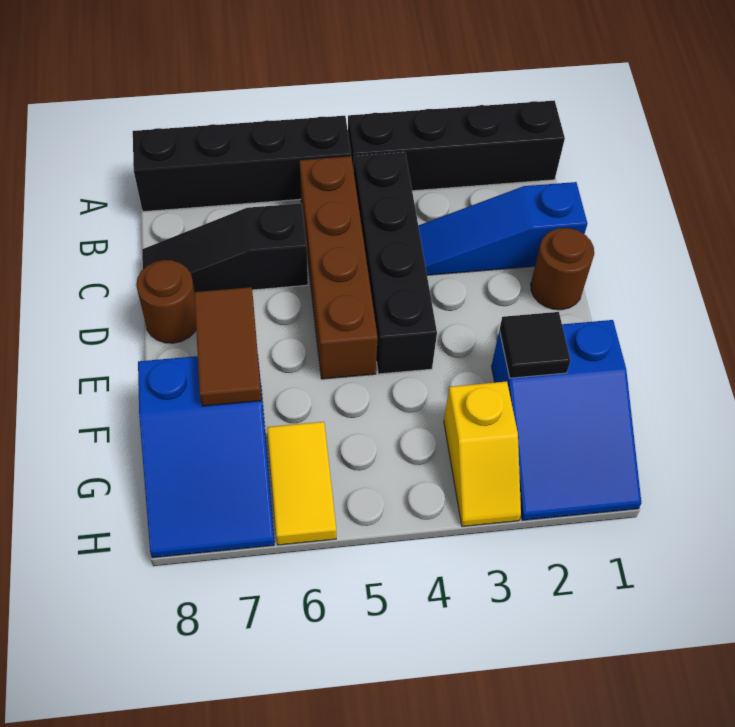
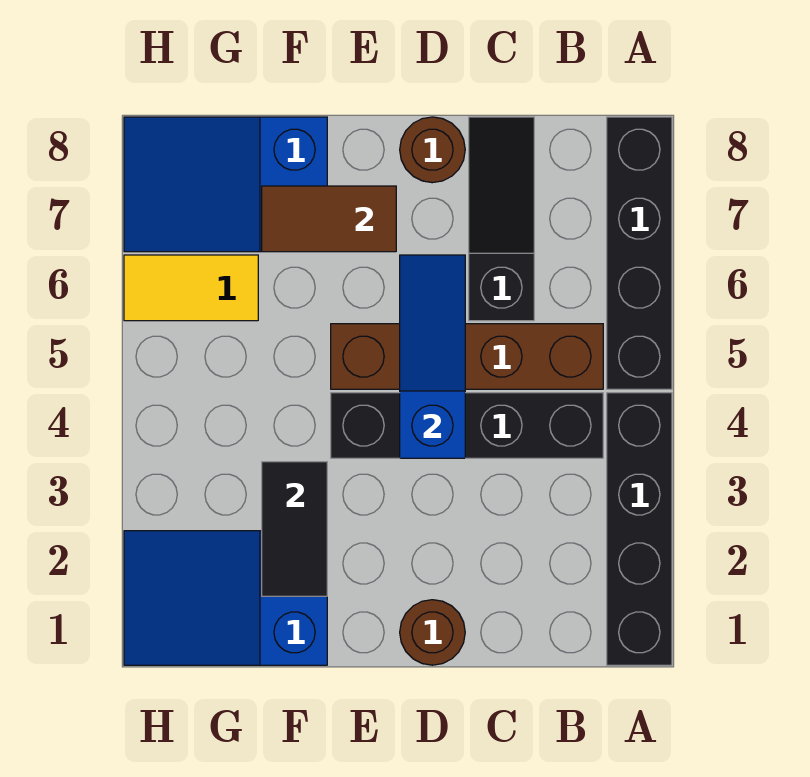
blue 1x3 slope [418,182,587,275] -> blue 1x3 slope moved to [400,255,465,458]
black 1x1 tile [499,312,571,378] -> black 1x2 tile [262,462,327,596]
yellow 1x2 slope [444,381,521,527] -> none

